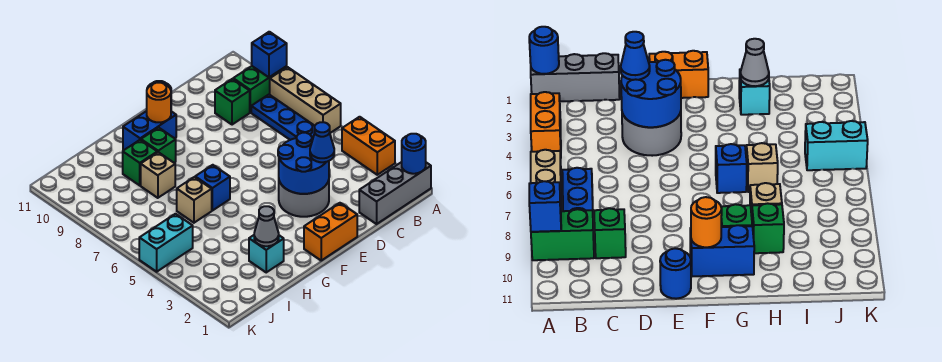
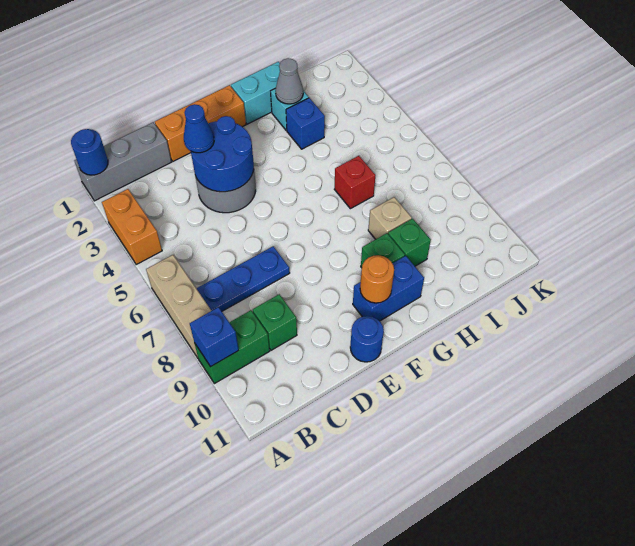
blue 1x3 plate [251,95,315,140] -> blue 1x3 plate turned to [196,246,290,311]
orange 1x2 brick [304,203,357,260] -> orange 1x3 brick [155,85,246,161]
blue 1x1 brick [195,165,230,211] -> blue 1x1 brick moved to [286,98,325,149]
tan 1x1 brick [177,177,212,223] -> red 1x1 brick [334,156,375,209]
cyan 1x2 brick [139,214,193,272] -> cyan 1x2 brick moved to [231,62,280,124]

